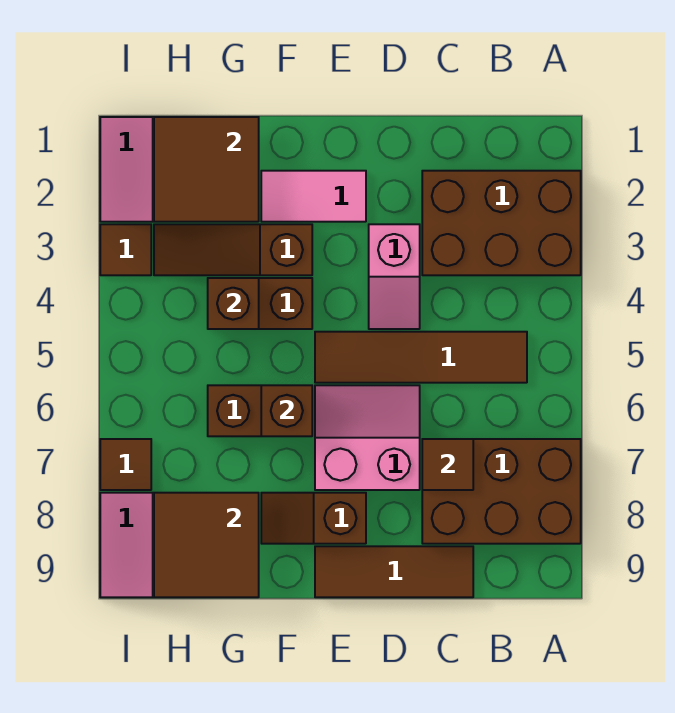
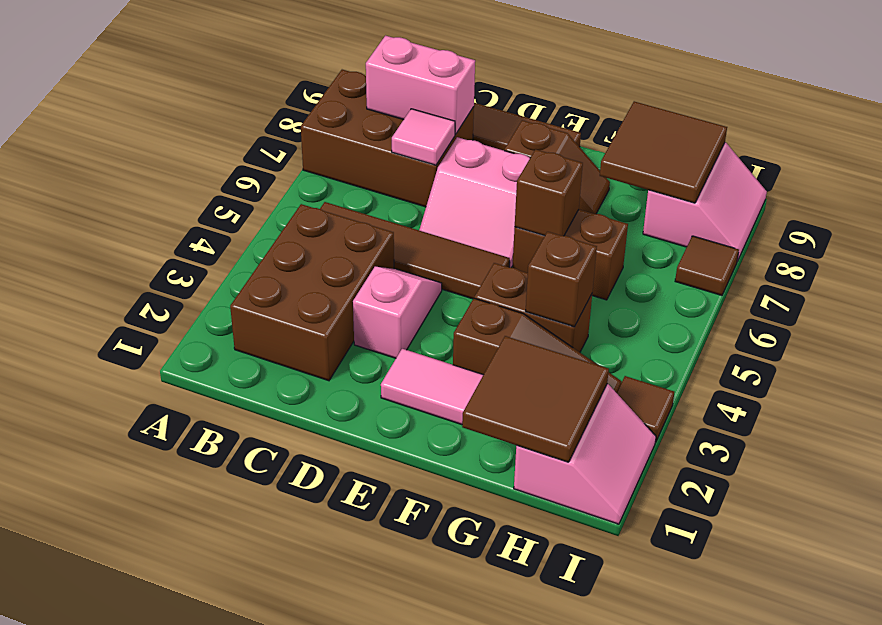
brown 2x3 brick [422,171,581,275] -> brown 2x3 brick turned to [230,204,394,381]
none -> pink 1x2 brick [366,36,475,134]
brown 1x1 tile [422,439,473,490] -> pink 1x1 tile [392,109,455,165]

